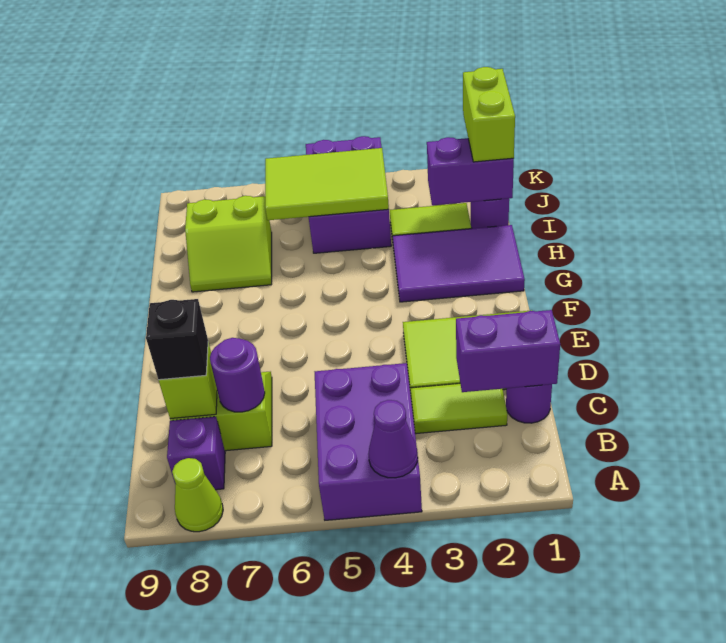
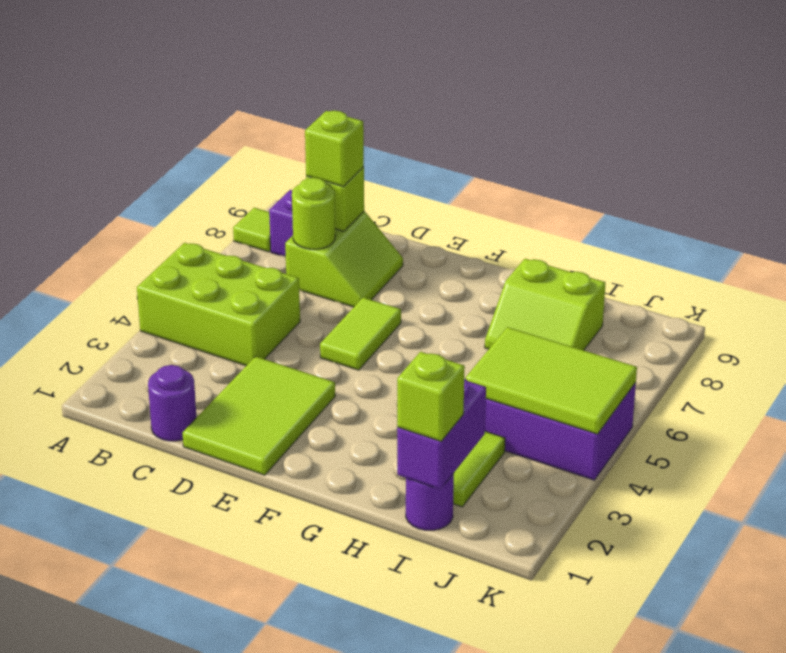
purple 2x3 brick [315,363,422,520] -> lime 2x3 brick [137,243,300,366]
purple 1x1 cone [368,400,418,478] -> none
lime 1x1 cone [172,458,223,532] -> lime 1x1 tile [233,208,271,252]
purple 1x2 brick [456,310,560,392] -> none
lime 1x2 tile [411,383,507,434] -> lime 1x2 tile moved to [320,298,401,370]
purple 1x1 round brick [210,338,265,412] -> lime 1x1 round brick [292,178,335,249]
black 1x1 brick [146,299,208,380] -> lime 1x1 brick [305,111,364,187]
purple 2x3 tile [393,225,525,302] -> none
lime 2x2 slope [185,196,272,292] -> lime 2x2 slope turned to [485,259,605,350]
lime 1x2 brick [463,67,515,162] -> lime 1x1 brick [397,352,465,441]
lime 2x3 tile [265,148,389,220] -> lime 2x3 tile turned to [466,327,637,434]

